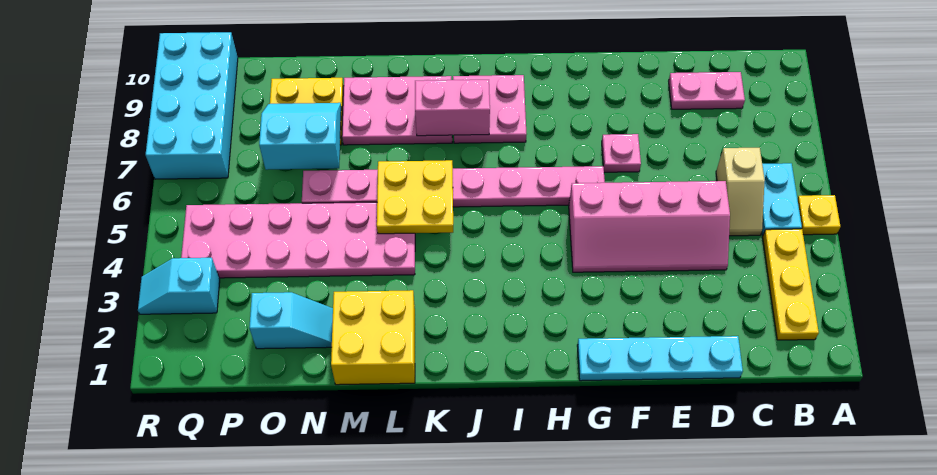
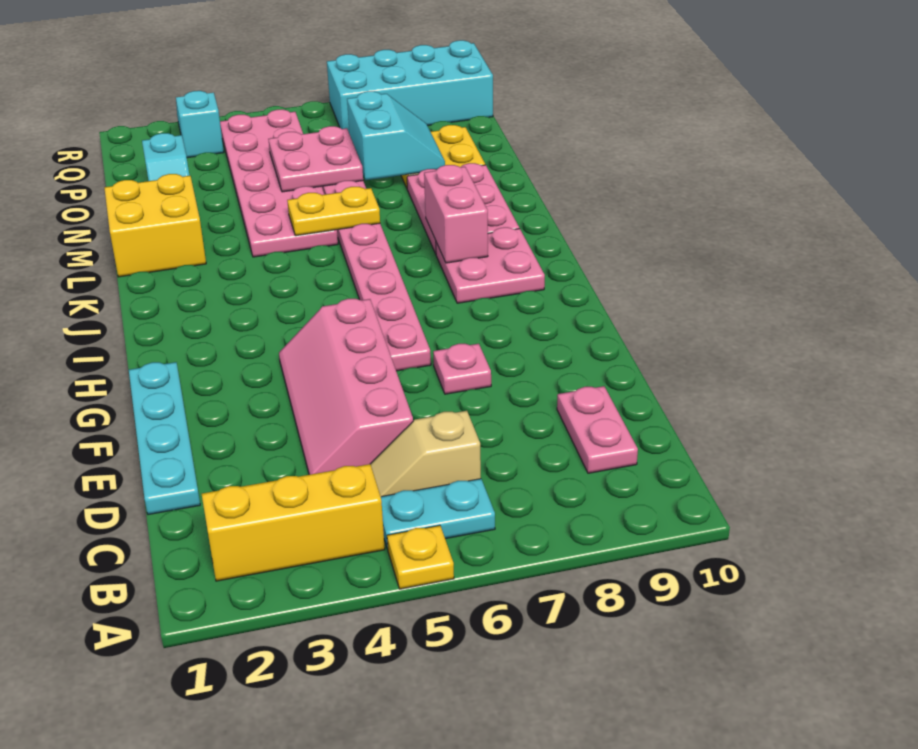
yellow 1x3 plate [763,229,819,340] -> yellow 1x3 brick [202,464,385,581]
yellow 2x2 plate [377,160,453,234] -> yellow 1x2 plate [287,187,380,236]
none -> pink 2x2 plate [268,126,363,192]

